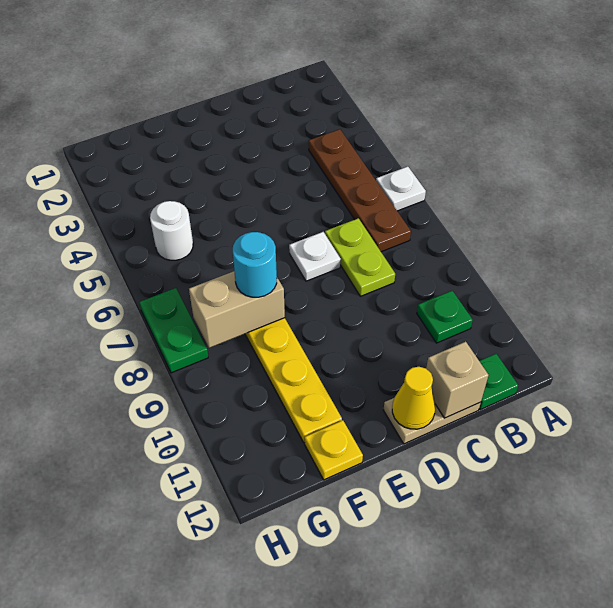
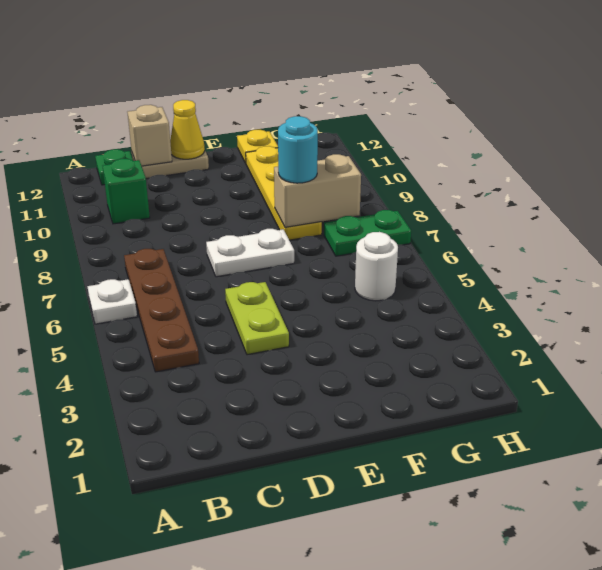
green 1x1 plate [417,291,473,343] -> green 1x1 brick [103,159,150,224]
lime 1x2 plate [325,218,395,296] -> lime 1x2 plate moved to [225,282,289,355]
white 1x1 plate [289,232,341,281] -> white 1x2 plate [206,229,294,277]
green 1x2 plate [139,288,208,373] -> green 1x2 plate turned to [324,210,411,256]

